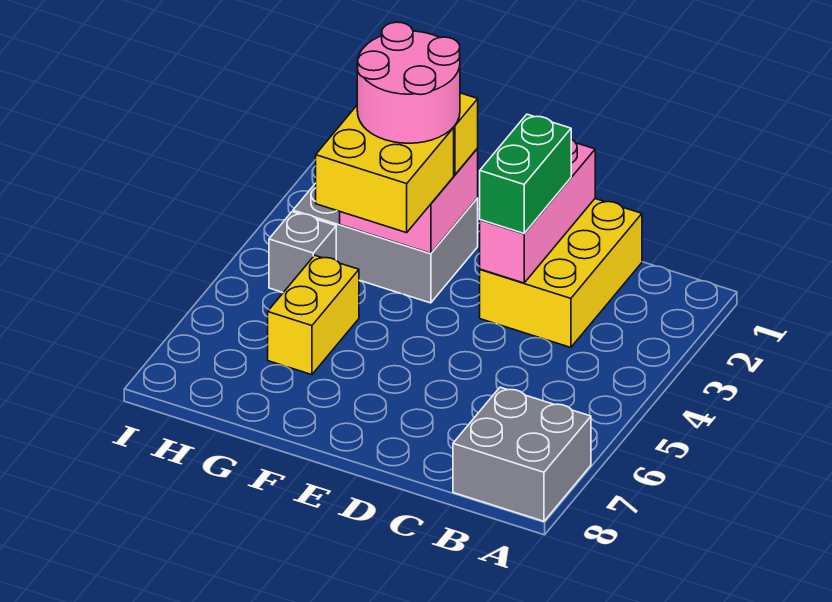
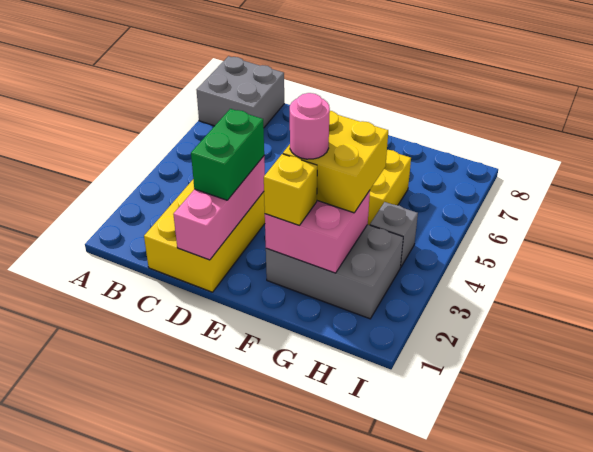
pink 2x2 round brick [357,22,460,143] -> pink 1x1 round brick [290,93,330,159]

